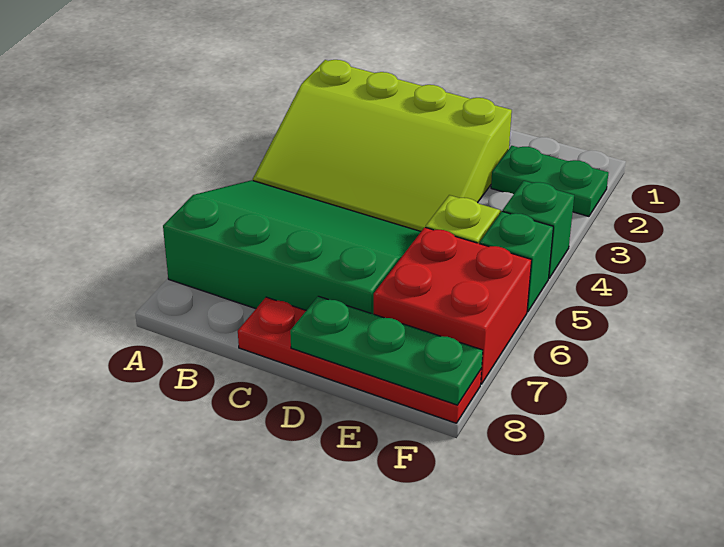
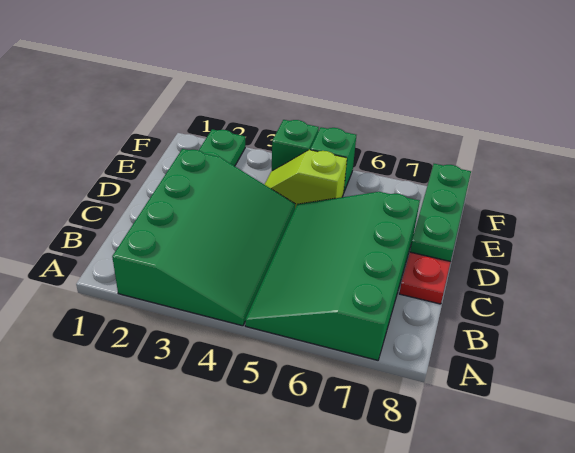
lime 3x4 slope [253,60,512,231] -> green 3x4 slope [112,149,295,326]
red 2x2 brick [374,227,531,384] -> none

